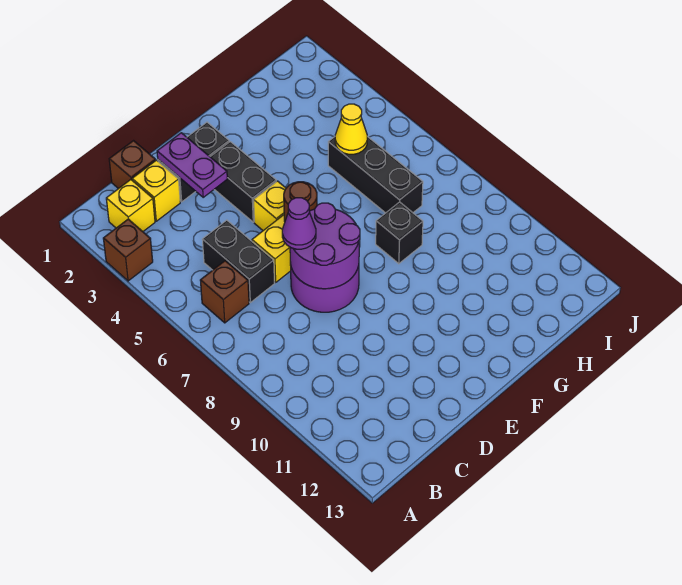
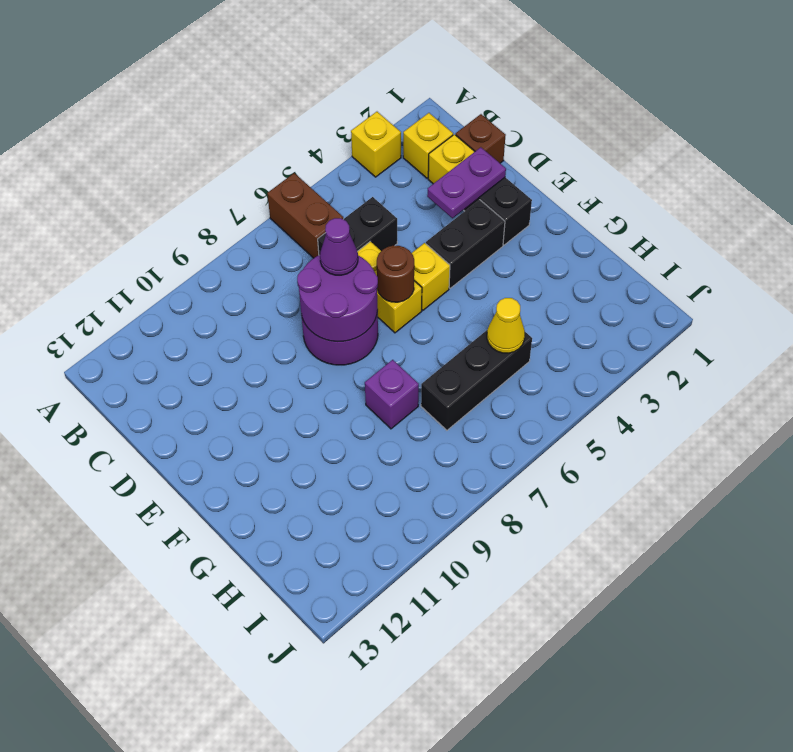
brown 1x1 brick [103,219,153,281] -> yellow 1x1 brick [351,112,401,177]
brown 1x1 brick [200,261,249,323] -> brown 1x2 brick [267,173,344,258]
black 1x1 brick [376,202,423,264] -> purple 1x1 brick [365,360,419,429]

